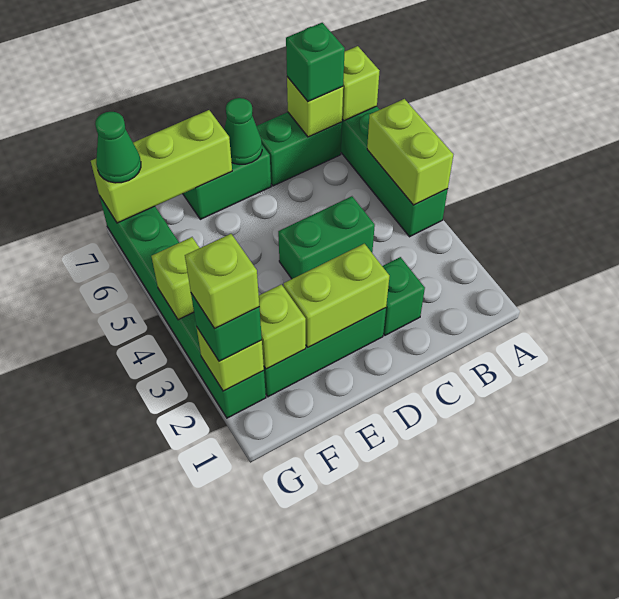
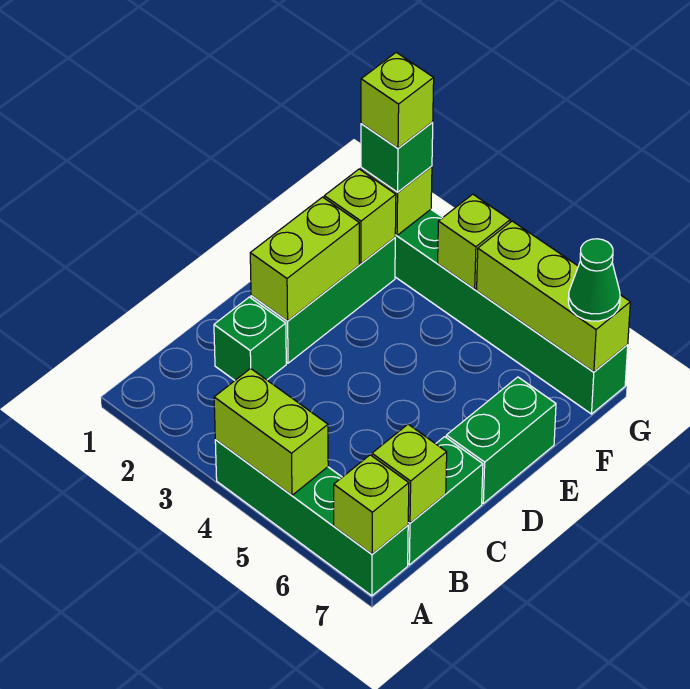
green 1x1 brick [286,23,345,102] -> none
green 1x2 brick [278,196,375,279] -> none
green 1x1 cone [224,98,262,164] -> none
lime 1x3 brick [91,110,232,223] -> lime 1x3 brick turned to [477,221,630,372]

